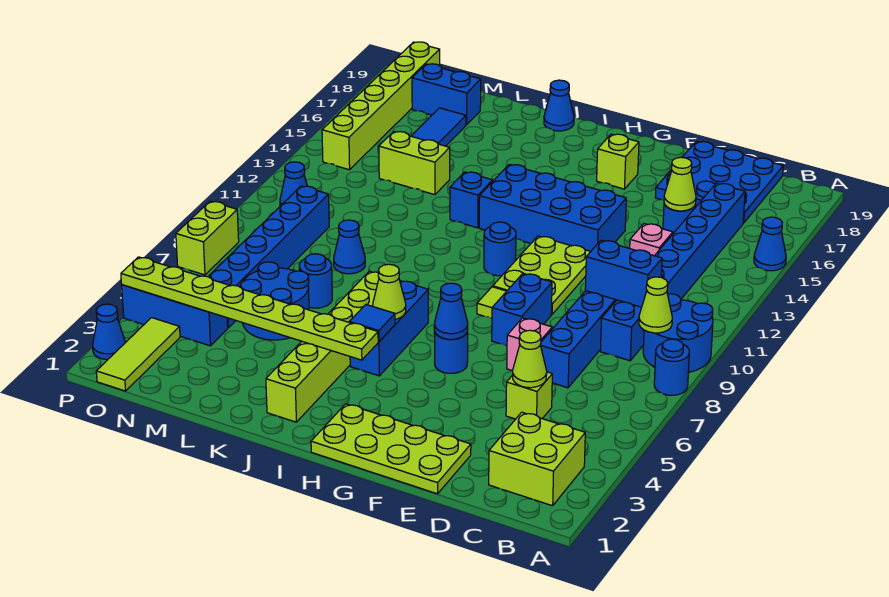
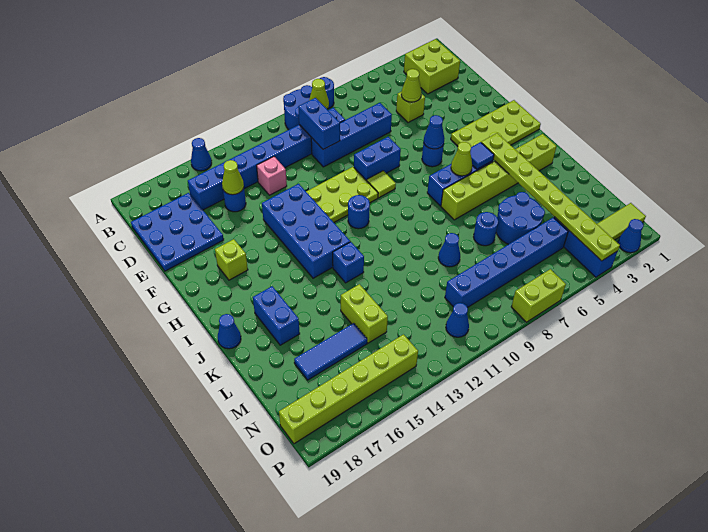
lime 2x4 plate [311,404,471,494] -> lime 2x4 plate turned to [451,100,541,147]
pink 1x1 brick [507,318,552,371] -> none
blue 1x2 brick [412,64,481,125] -> blue 1x2 brick moved to [253,286,300,345]

